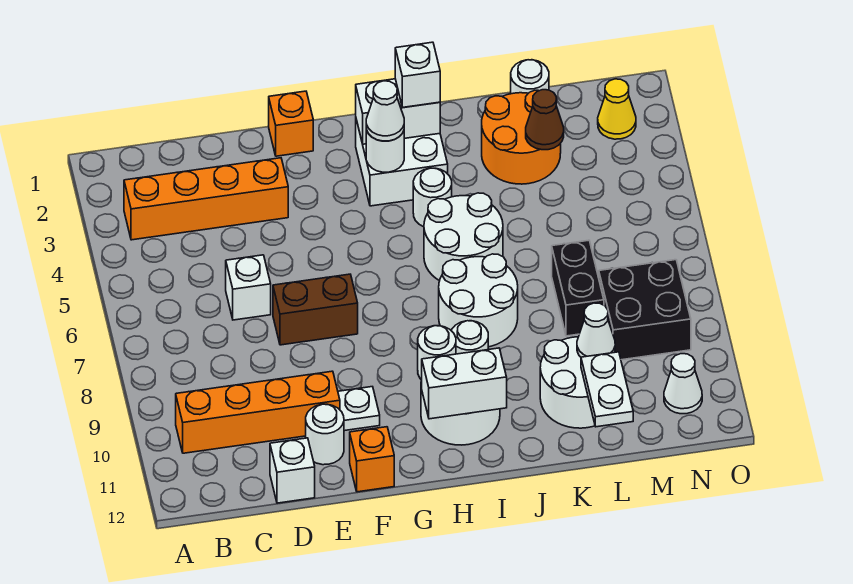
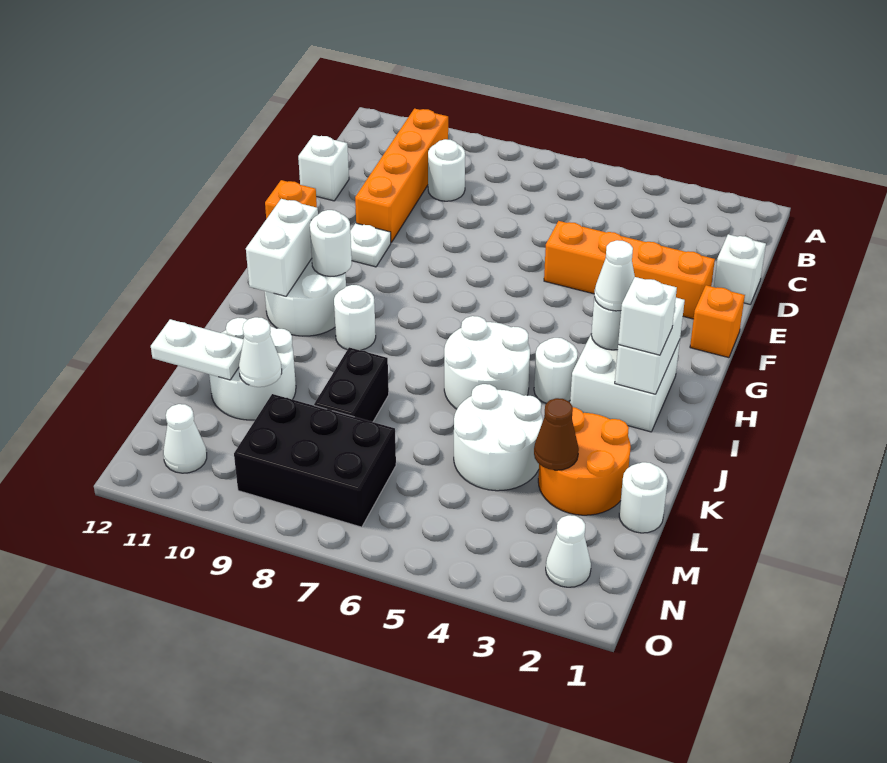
orange 1x4 brick [124,158,288,240] -> orange 1x4 brick turned to [544,221,715,319]
white 1x1 brick [226,255,271,320] -> white 1x1 brick moved to [714,234,766,304]
brown 1x2 brick [273,274,358,345] -> none
white 1x1 round brick [306,404,344,465] -> white 1x1 round brick moved to [428,139,465,201]
white 2x2 round brick [439,254,518,347] -> white 2x2 round brick moved to [454,384,543,491]
black 1x2 brick [552,240,604,336] -> black 1x2 brick turned to [314,347,389,422]
black 2x2 brick [599,260,691,360] -> black 2x3 brick [234,394,396,527]
yellow 1x1 cone [598,79,636,139] -> white 1x1 cone [546,515,591,587]

